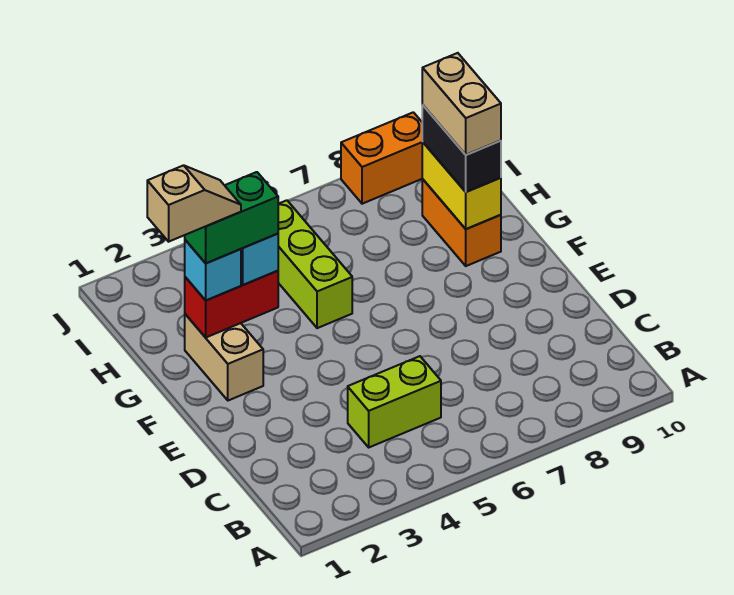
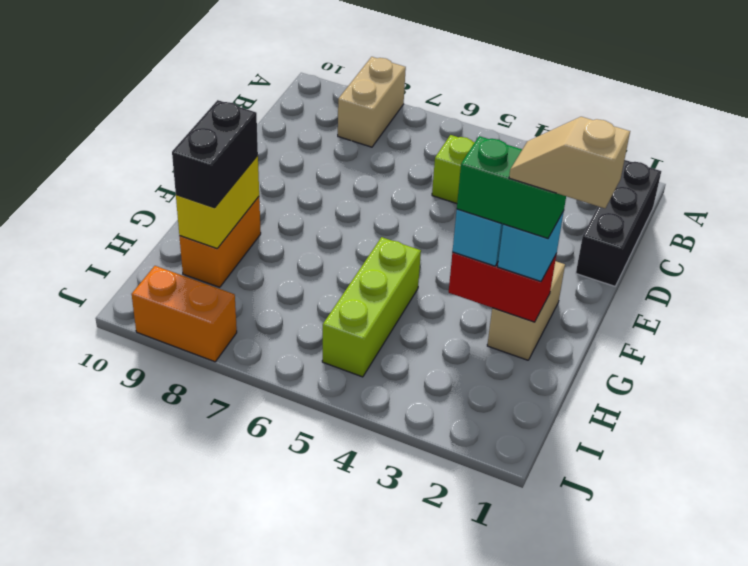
none -> black 1x3 brick [576,160,661,286]
tan 1x2 brick [422,53,501,155] -> tan 1x2 brick moved to [338,57,406,147]

